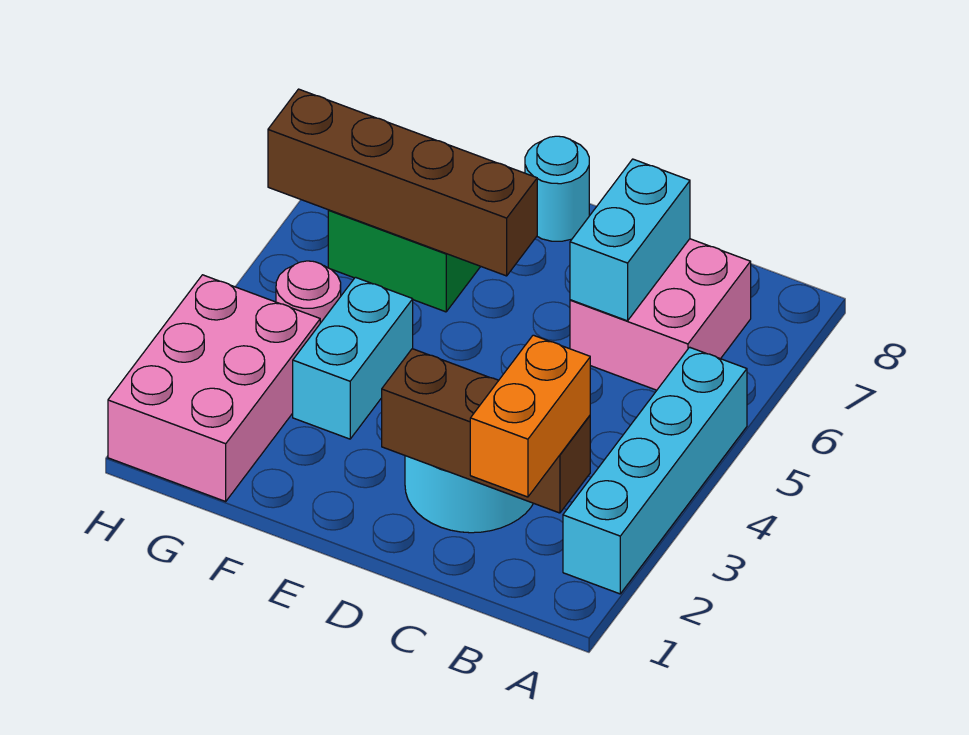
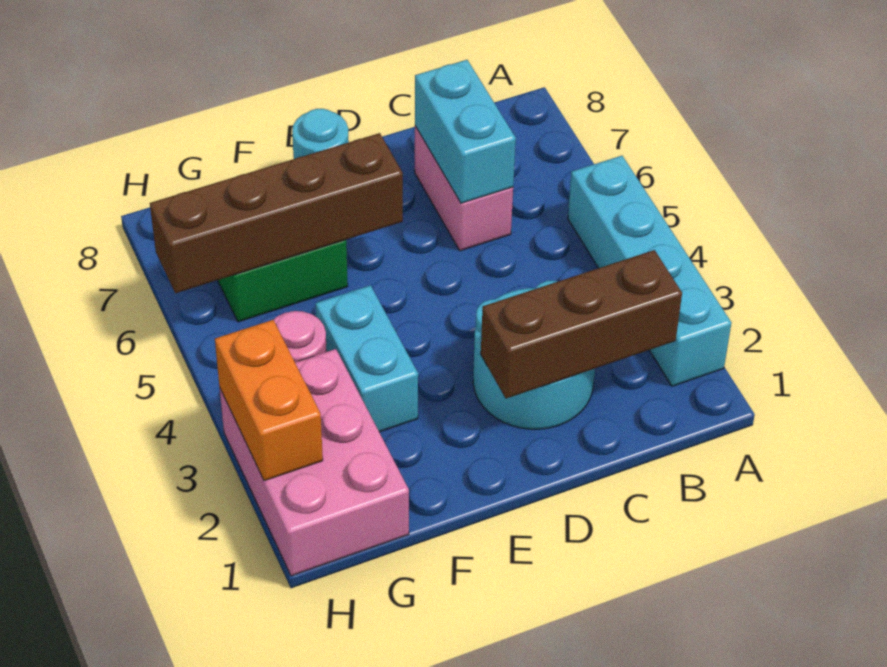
orange 1x2 brick [470,335,590,497] -> orange 1x2 brick moved to [215,320,323,481]
pink 2x2 brick [570,239,751,390] -> pink 1x2 brick [415,126,513,251]

